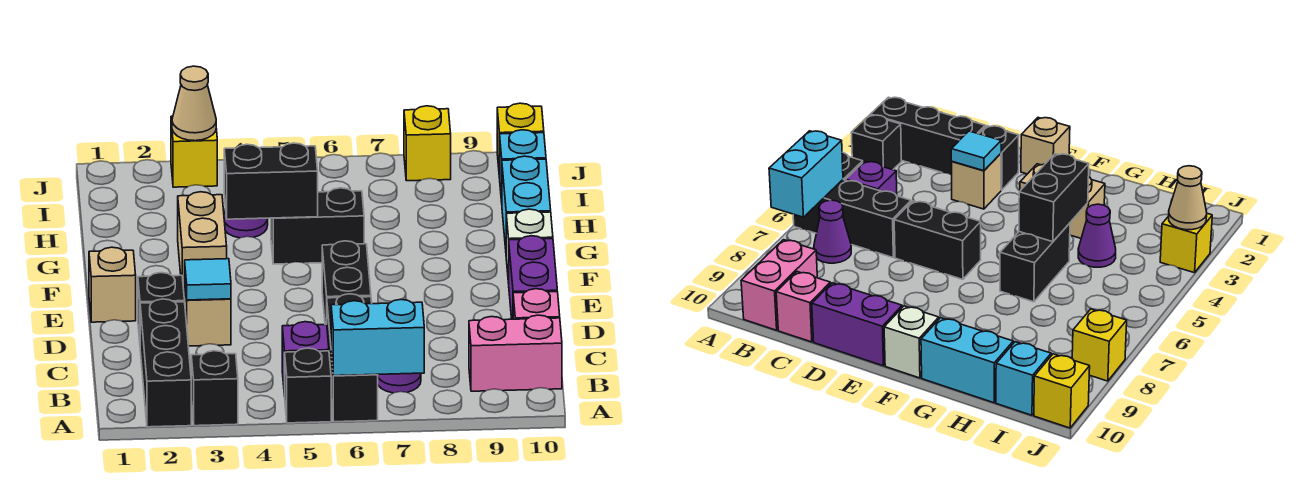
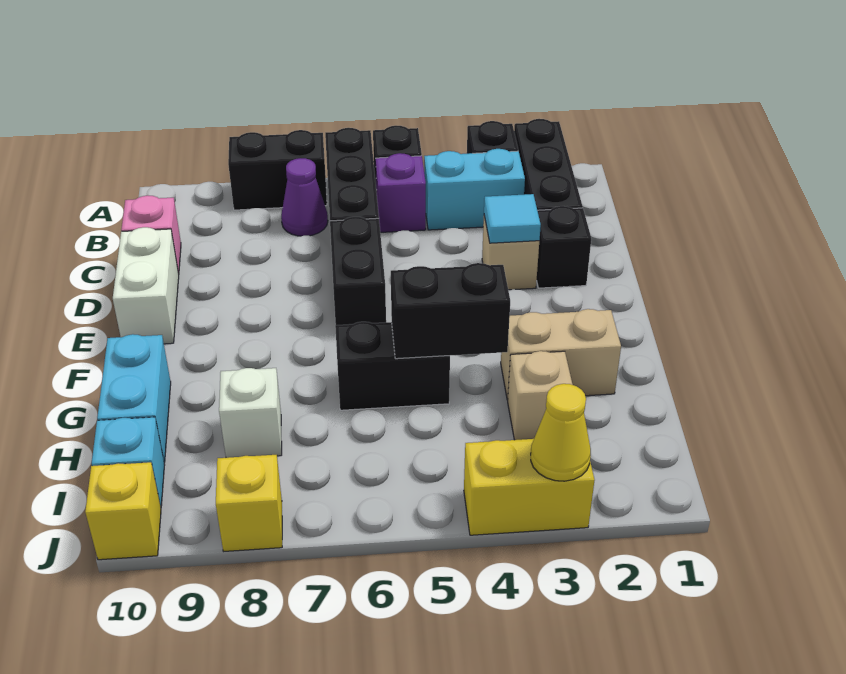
cyan 1x2 brick [331,299,424,376] -> cyan 1x2 brick moved to [424,149,525,230]
none -> black 1x2 brick [228,130,327,210]
pink 1x2 brick [469,315,562,391] -> none
purple 1x2 brick [509,236,557,319] -> white 1x2 brick [113,227,179,344]
tan 1x1 brick [89,247,136,322] -> tan 1x1 brick moved to [508,351,573,440]
tan 1x2 brick [178,192,227,293] -> tan 1x2 brick turned to [501,309,621,400]
white 1x1 brick [506,209,553,283] -> white 1x1 brick moved to [219,368,282,458]
purple 1x1 cone [224,209,268,238] -> none
yellow 1x1 brick [171,116,217,187] -> yellow 1x2 brick [464,439,595,535]
tan 1x1 cone [172,66,216,141] -> yellow 1x1 cone [531,384,591,481]

